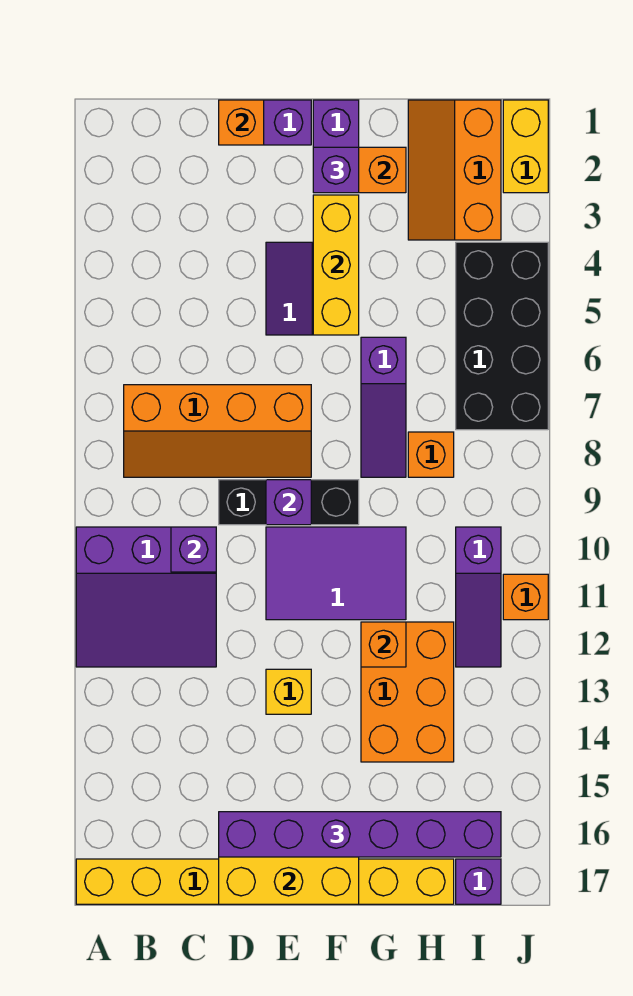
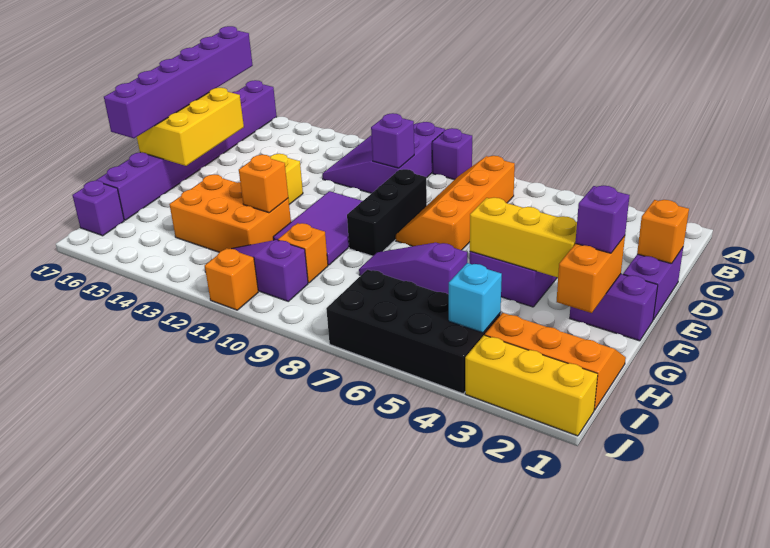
yellow 1x8 brick [76,859,454,904] -> purple 1x8 brick [96,80,277,220]
purple 1x6 brick [219,812,501,857] -> purple 1x6 brick moved to [104,26,253,138]
purple 1x1 brick [266,480,311,525] -> purple 1x1 brick moved to [432,128,472,180]
orange 1x1 brick [408,432,454,477] -> orange 1x1 brick moved to [278,223,328,283]
none -> cyan 1x1 brick [449,263,502,333]
yellow 1x2 brick [503,100,548,193] -> yellow 1x3 brick [465,335,598,436]

